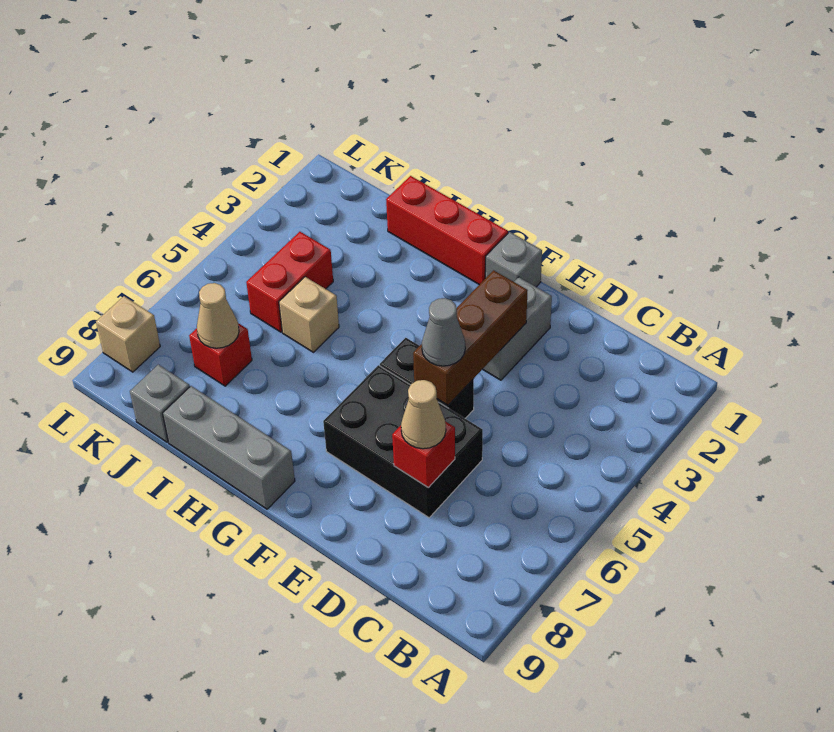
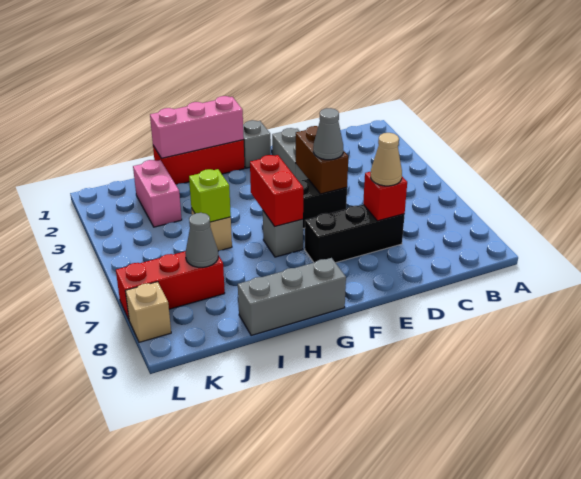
black 2x3 brick [323,365,483,518] -> black 1x3 brick [305,205,405,263]
brown 1x3 brick [413,270,528,405] -> brown 1x2 brick [296,126,348,194]
none -> pink 1x3 brick [150,96,244,158]
none -> lime 1x1 brick [189,169,231,222]
none -> pink 1x2 brick [133,160,182,227]
red 1x2 brick [246,232,333,332] -> red 1x2 brick moved to [250,155,303,226]
red 1x1 brick [189,323,252,386] -> red 1x3 brick [116,251,225,319]
tan 1x1 cone [197,283,239,348] -> grey 1x1 cone [185,213,218,267]
grey 1x1 brick [130,365,190,442] -> grey 1x1 brick moved to [263,211,303,257]

